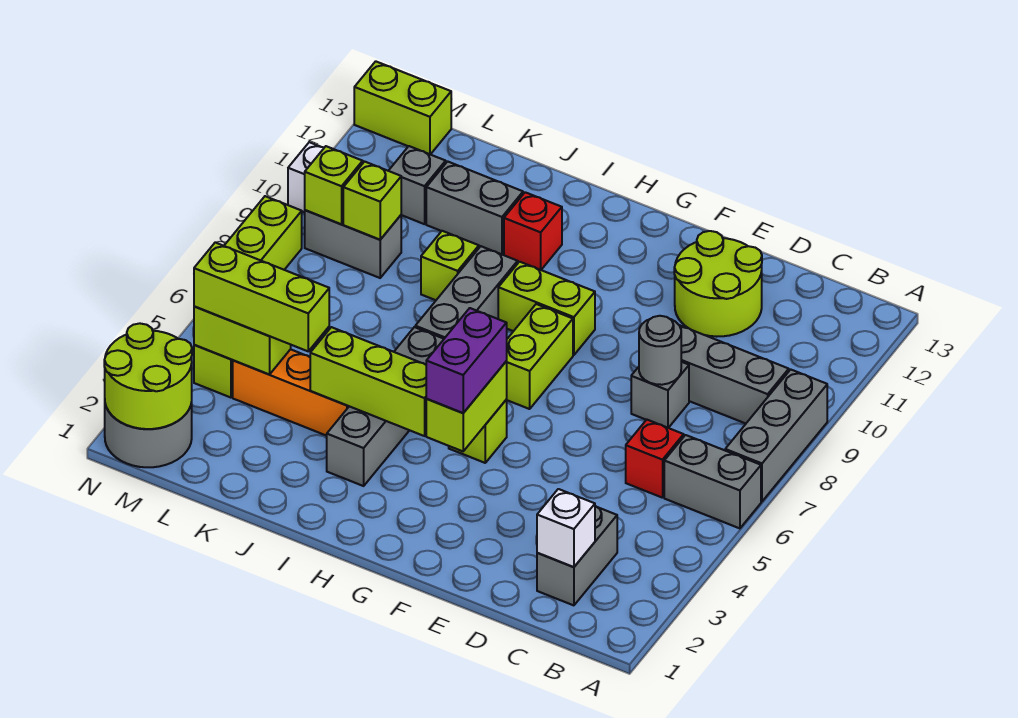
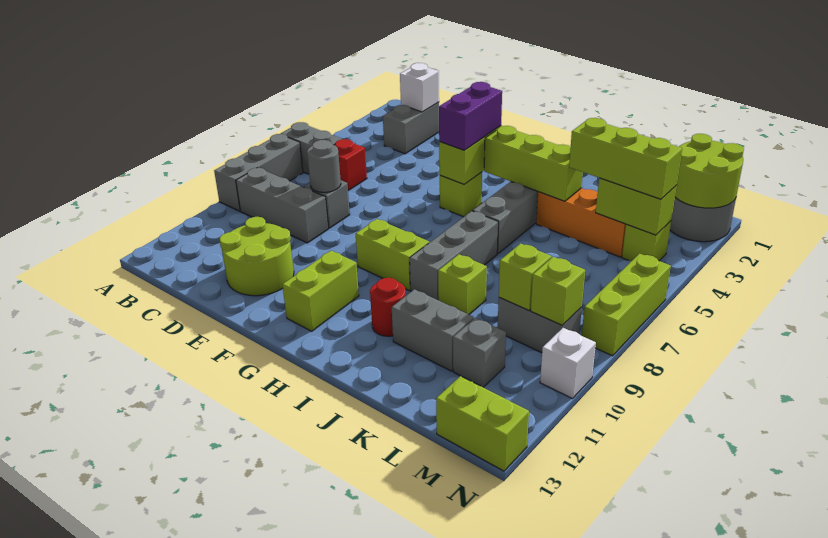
lime 1x2 brick [506,304,573,409] -> lime 1x2 brick moved to [282,251,359,331]
red 1x1 brick [504,192,562,270] -> red 1x1 round brick [370,278,406,336]

